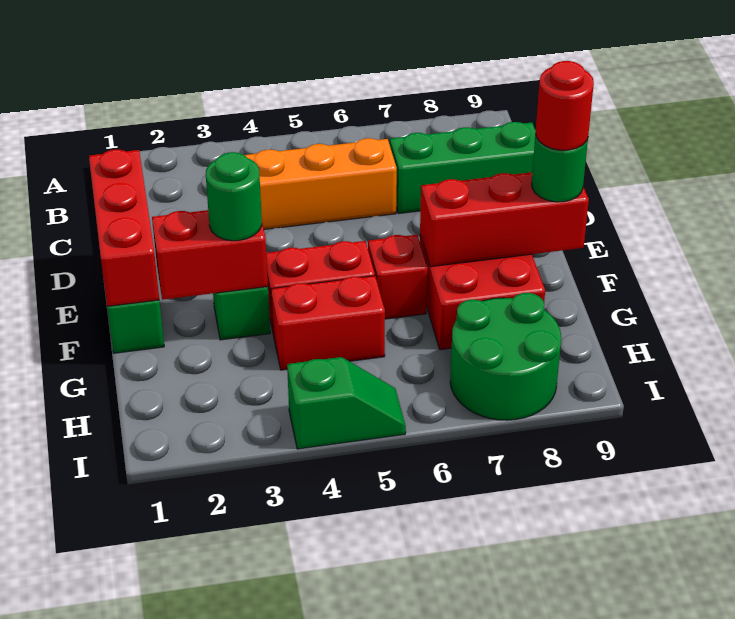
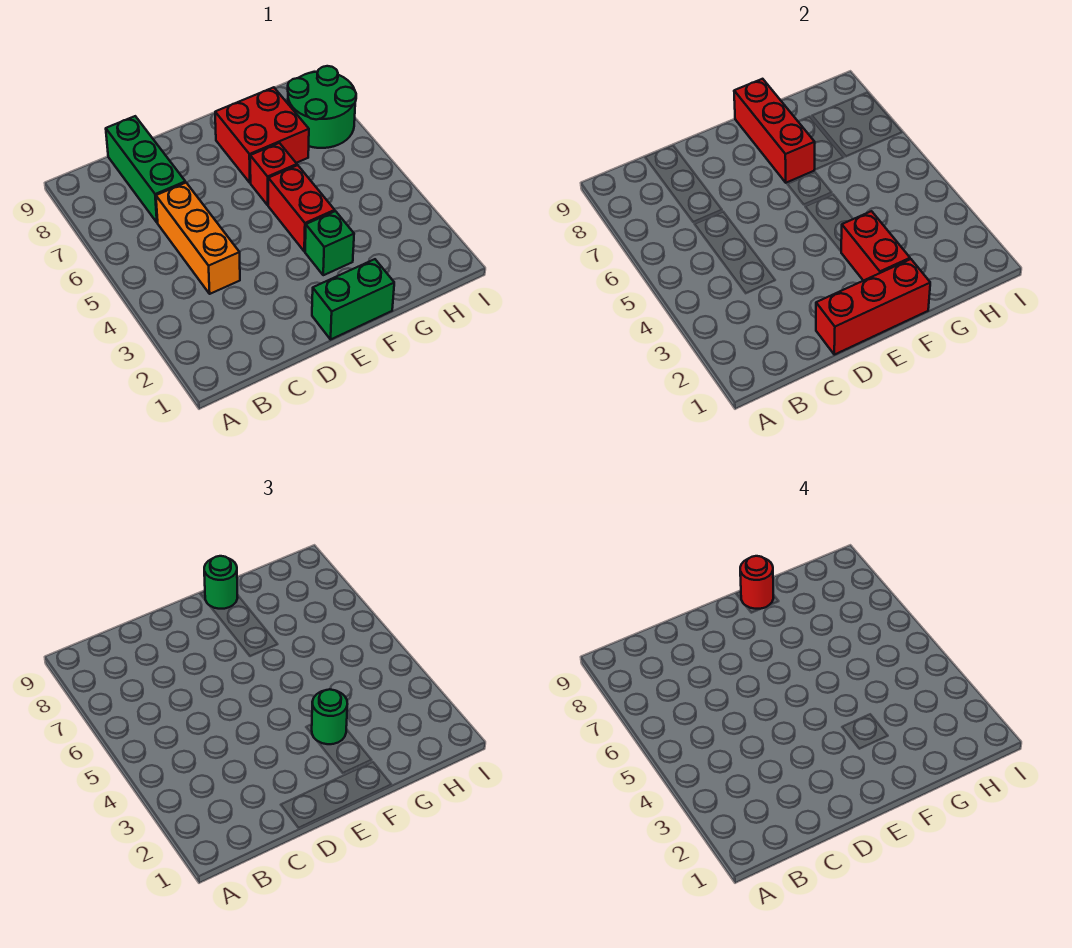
red 1x2 brick [271,276,385,370] -> none
green 1x2 slope [287,357,406,449] -> none

